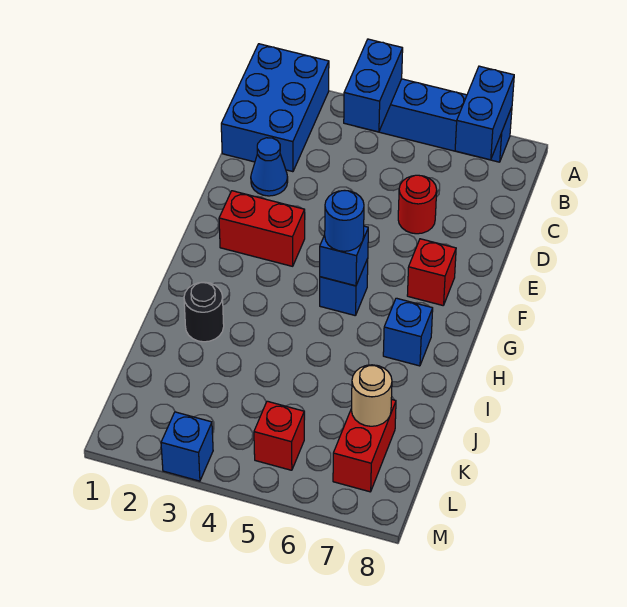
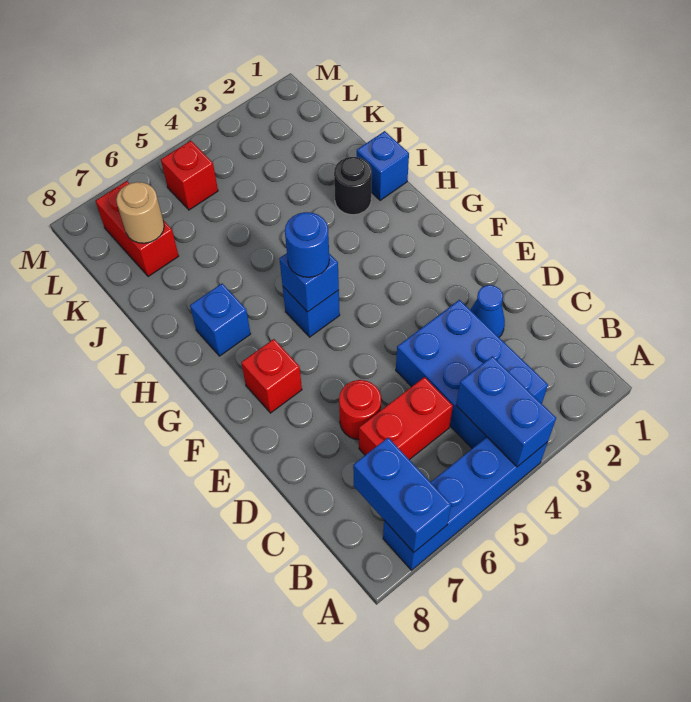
blue 2x3 brick [221,44,329,172] -> blue 2x3 brick moved to [396,300,548,448]
red 1x2 brick [219,191,305,266] -> red 1x2 brick moved to [359,377,453,460]
blue 1x1 brick [161,412,213,481] -> blue 1x1 brick moved to [357,131,409,200]

